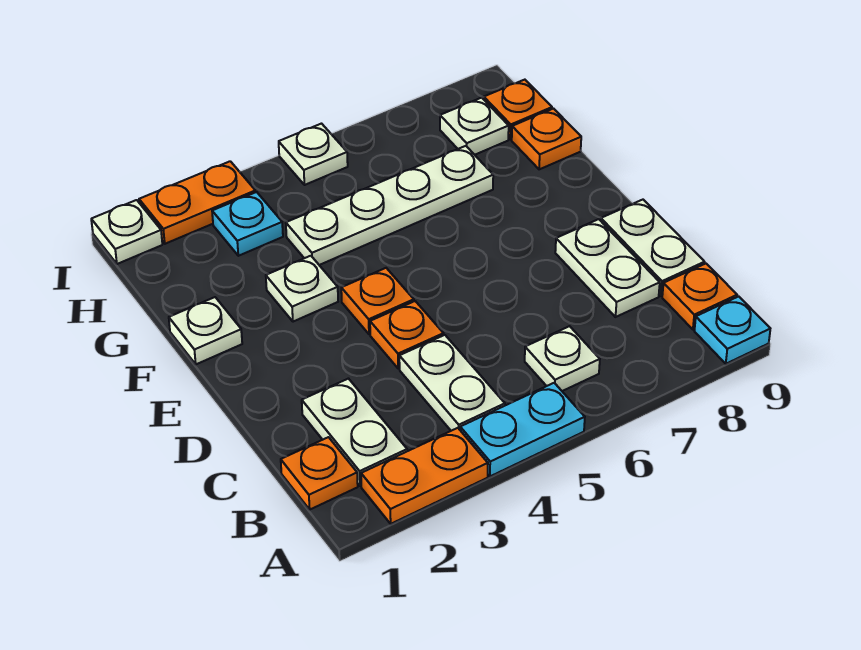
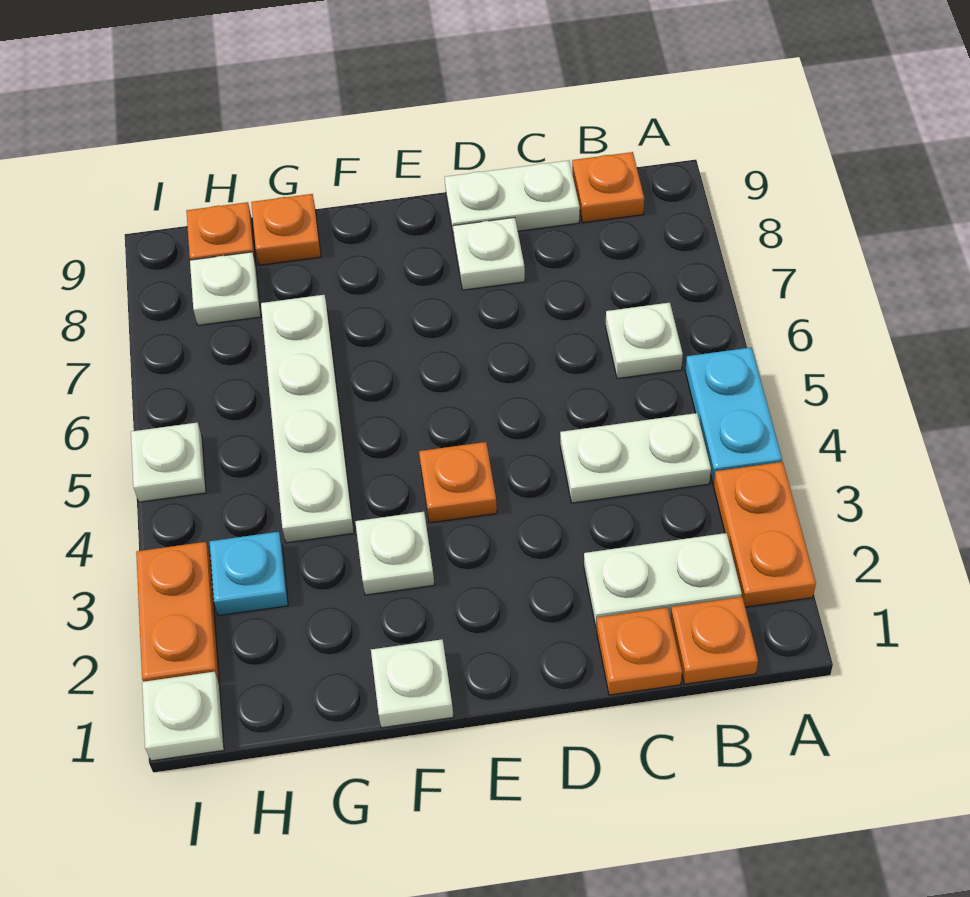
cyan 1x1 plate [694,296,770,364] -> none
white 1x2 plate [555,219,660,317] -> white 1x1 plate [453,217,525,290]
orange 1x1 plate [370,301,444,369] -> orange 1x1 plate moved to [597,607,682,695]

